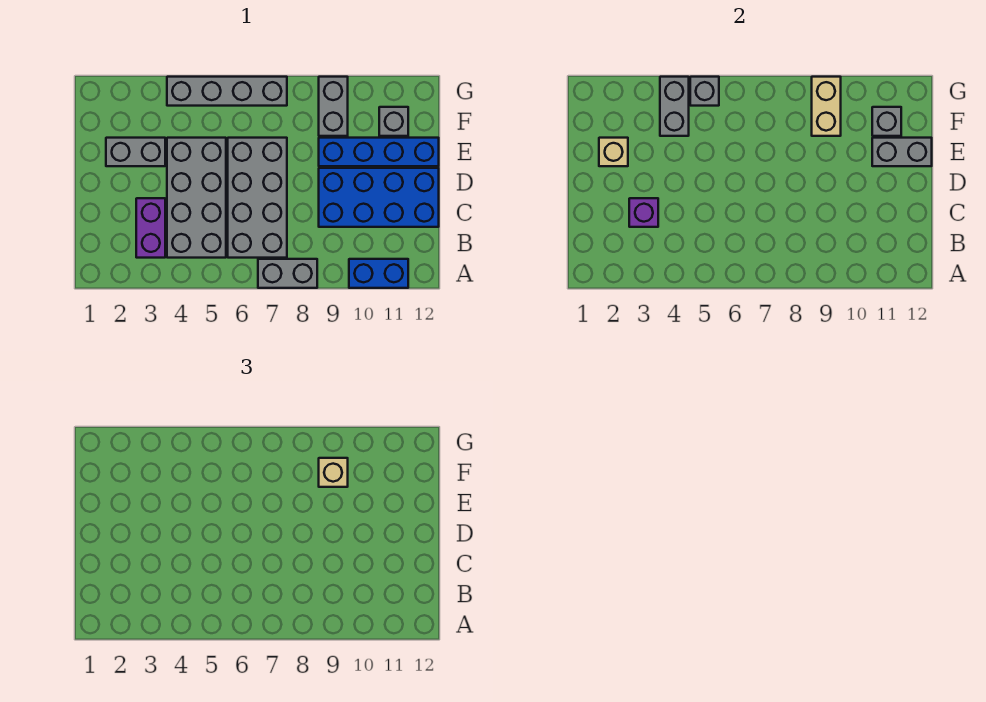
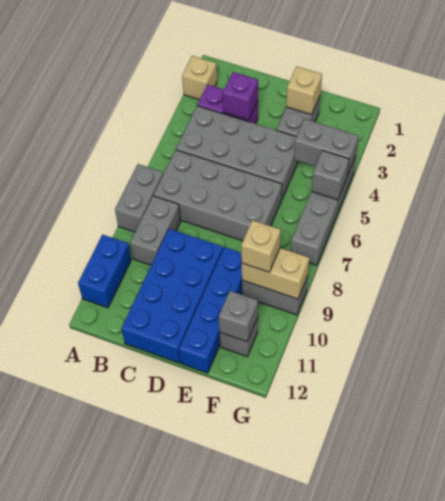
none -> tan 1x1 brick [182,56,217,100]
grey 1x2 brick [872,138,932,166] -> grey 1x2 brick moved to [130,196,181,265]

